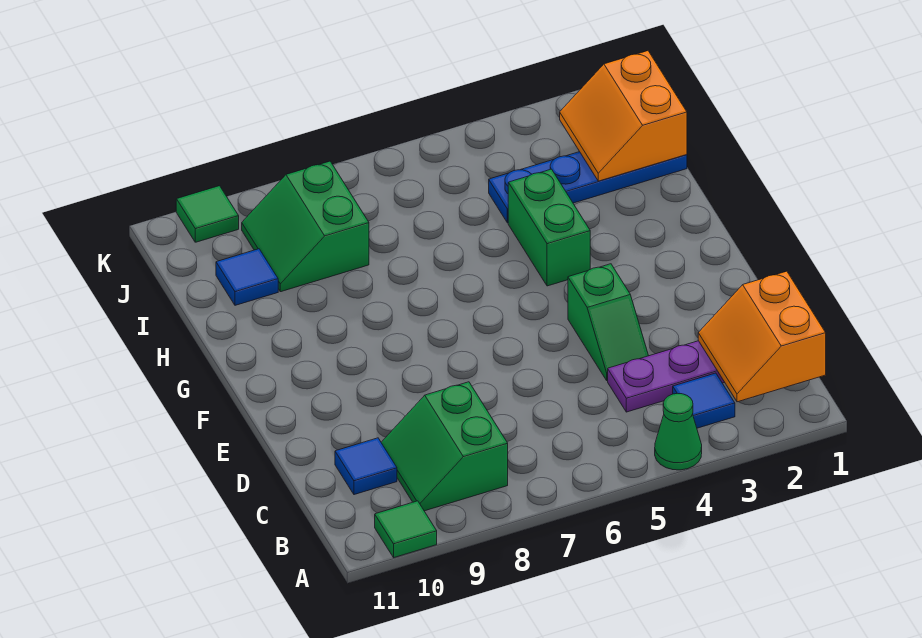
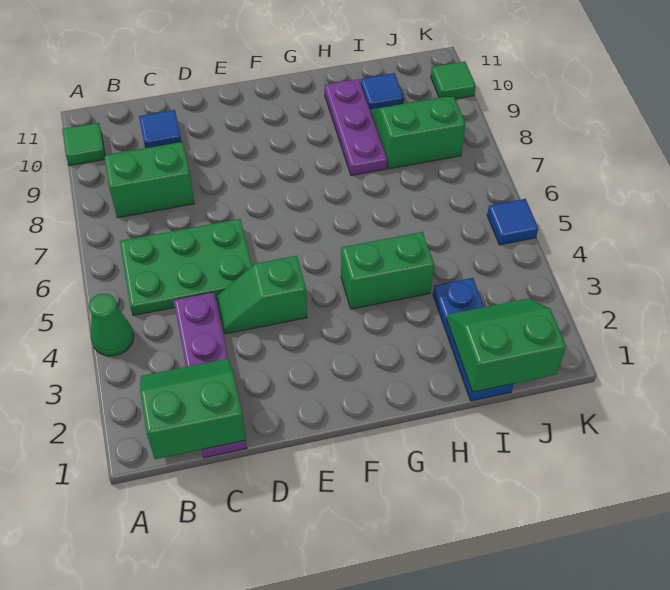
orange 2x2 slope [698,271,826,402] -> green 2x2 slope [140,358,246,459]
blue 1x1 tile [673,373,735,428] -> blue 1x1 tile moved to [487,199,538,245]
none -> green 2x3 plate [120,219,252,315]
none -> purple 1x3 plate [325,79,387,176]
blue 1x4 plate [489,152,687,223] -> blue 1x3 plate [433,278,513,401]
orange 2x2 slope [560,51,687,181] -> green 2x2 slope [447,298,566,392]

